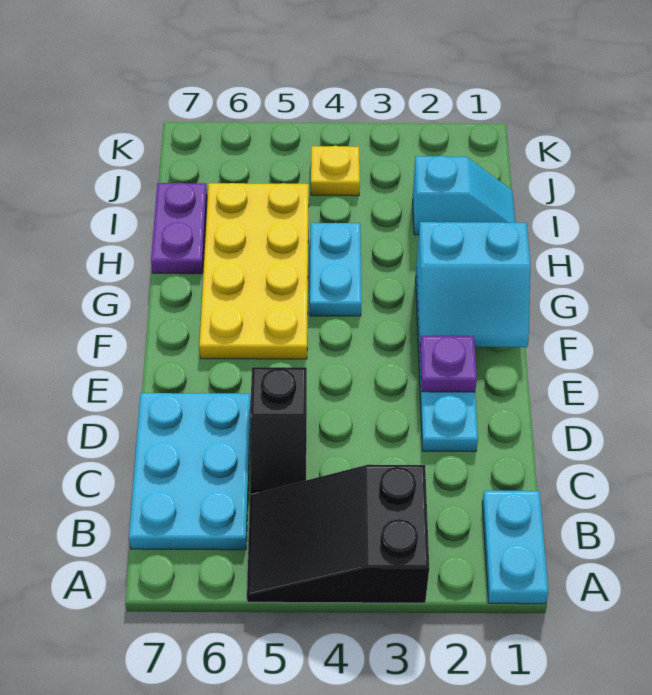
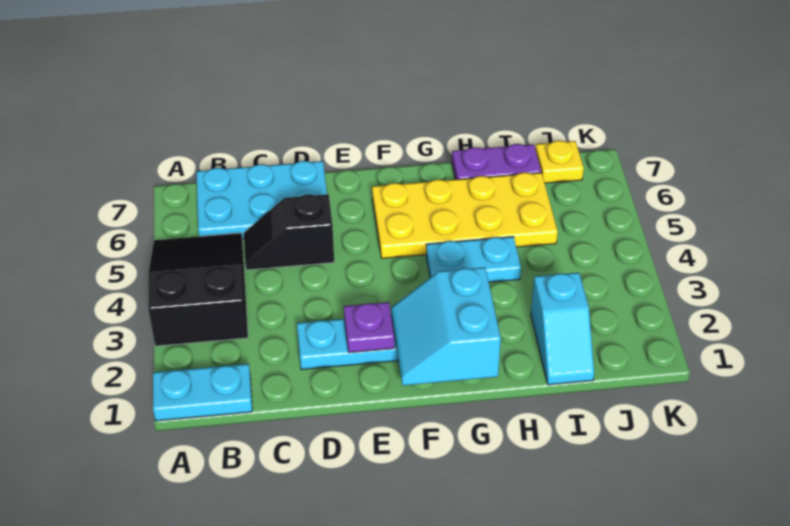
yellow 1x1 plate [311,146,360,196] -> yellow 1x1 plate moved to [535,141,584,183]

